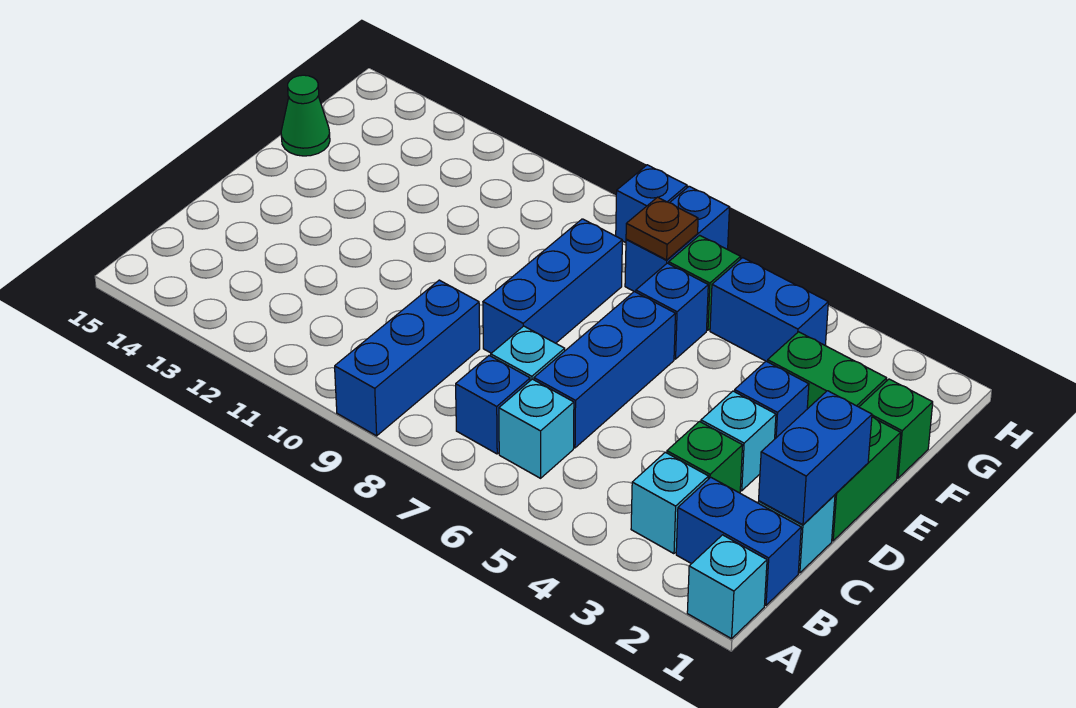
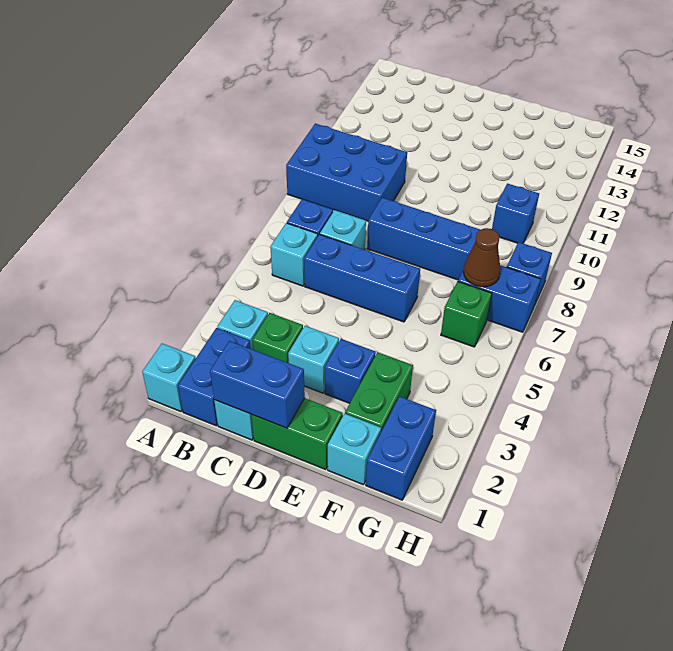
blue 1x3 brick [335,280,480,436] -> blue 2x3 brick [286,124,407,221]
green 1x1 brick [859,379,933,478] -> cyan 1x1 brick [328,414,381,485]
blue 1x1 brick [636,263,708,359] -> blue 1x1 brick moved to [492,184,539,243]
green 1x1 cone [281,75,330,156] -> none
blue 1x2 brick [710,258,828,362] -> blue 1x2 brick moved to [366,396,436,500]
brown 1x1 plate [626,197,698,260] -> brown 1x1 cone [464,228,501,287]

